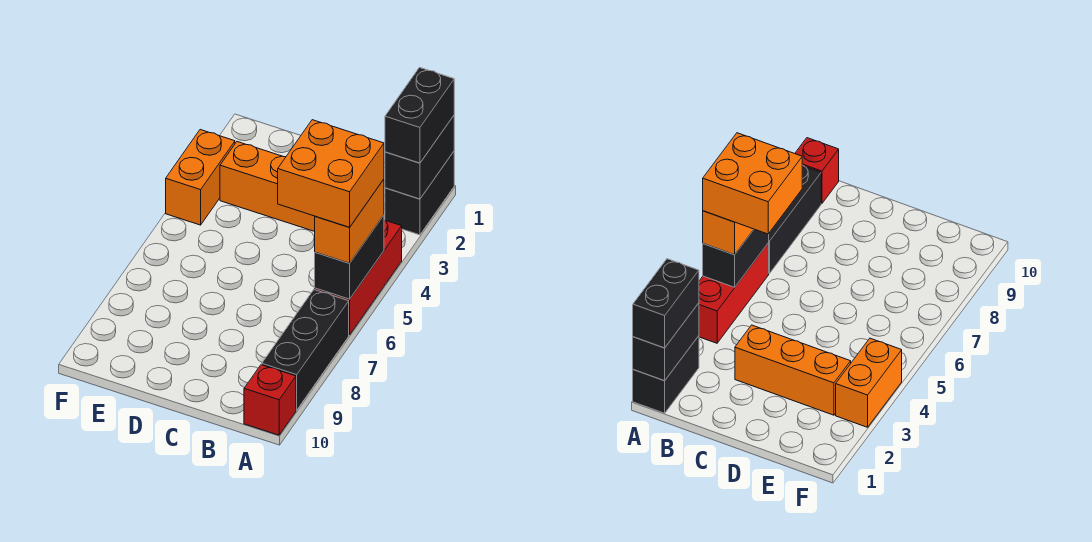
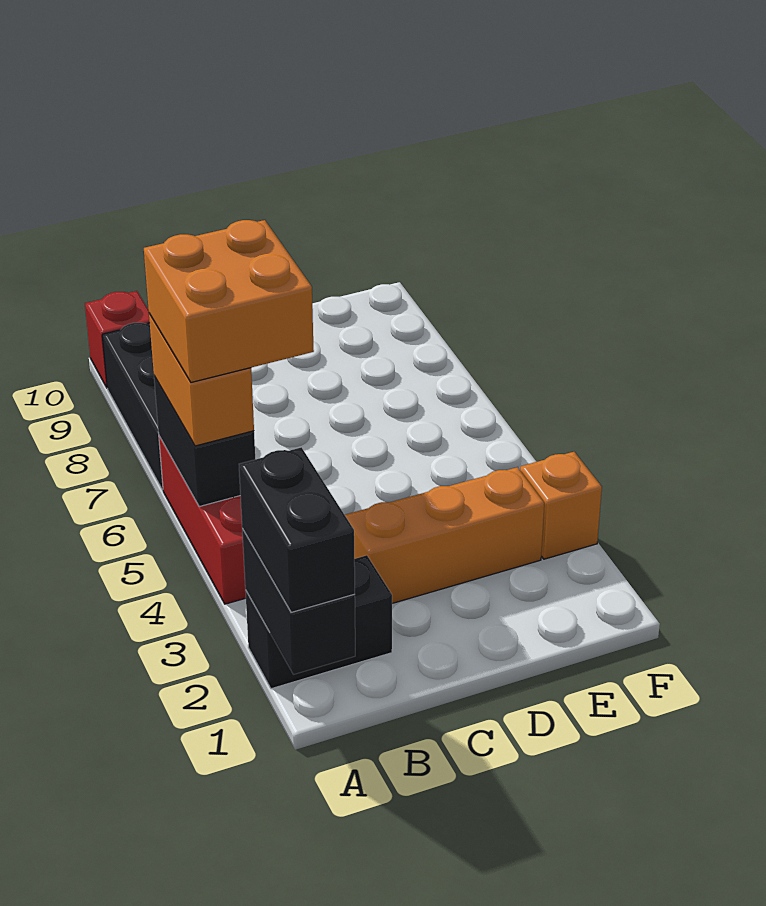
black 1x2 brick [385,152,454,235] -> black 1x2 brick turned to [245,555,392,689]
orange 1x2 brick [166,130,235,225] -> orange 1x1 brick [520,452,602,559]

